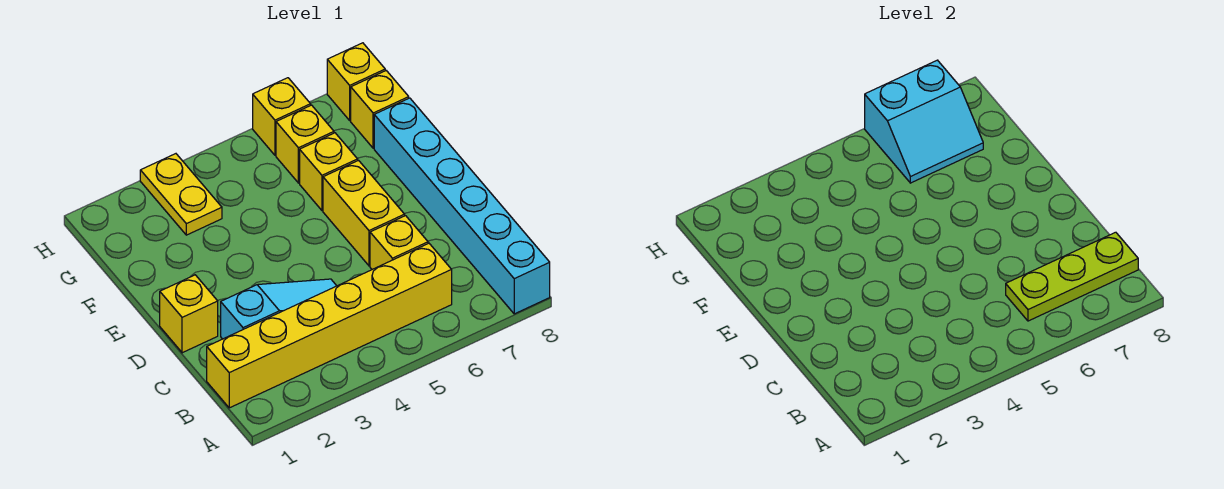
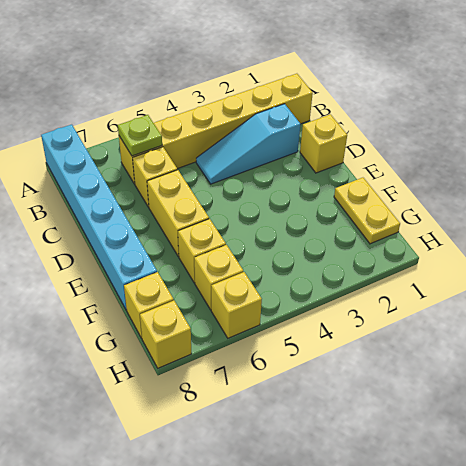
lime 1x3 plate [1006,232,1138,321] -> lime 1x1 plate [118,115,162,156]
yellow 1x2 plate [140,154,222,235] -> yellow 1x2 plate moved to [334,178,400,244]
cyan 2x2 slope [865,60,983,183] -> none

